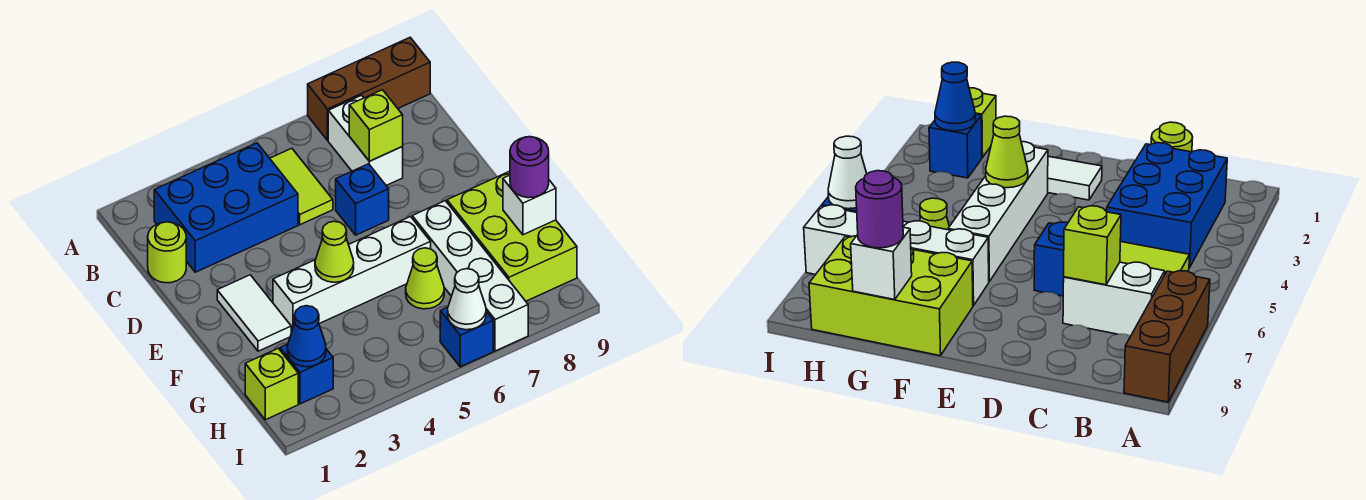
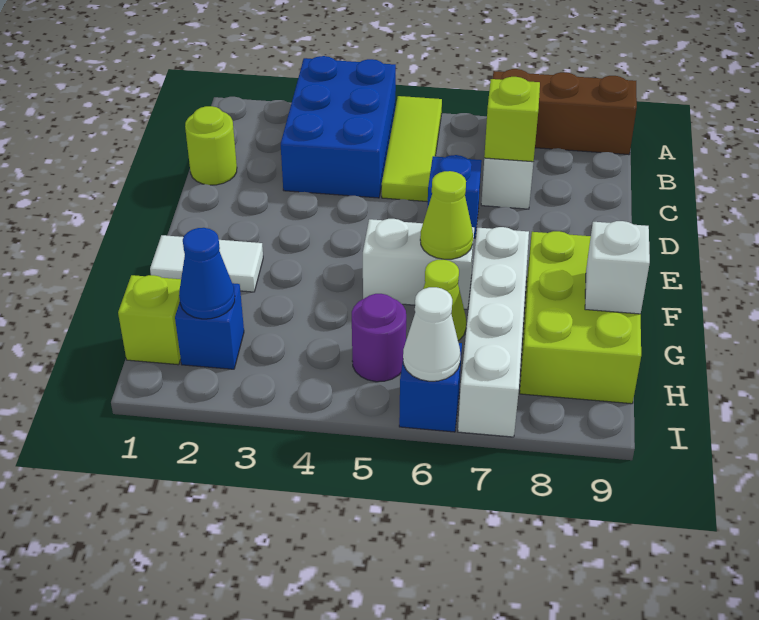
blue 2x3 brick [154,143,298,272] -> blue 2x3 brick turned to [281,56,396,198]
lime 1x2 tile [270,148,333,225] -> lime 1x3 tile [382,96,442,202]
white 1x2 tile [217,275,291,351] -> white 1x2 tile turned to [150,235,263,292]
white 1x4 brick [273,217,431,333] -> white 1x2 brick [363,219,474,310]
lime 1x1 cone [315,221,354,282] -> lime 1x1 cone moved to [420,171,473,259]
purple 1x1 round brick [510,137,549,198] -> purple 1x1 round brick moved to [352,294,406,382]

